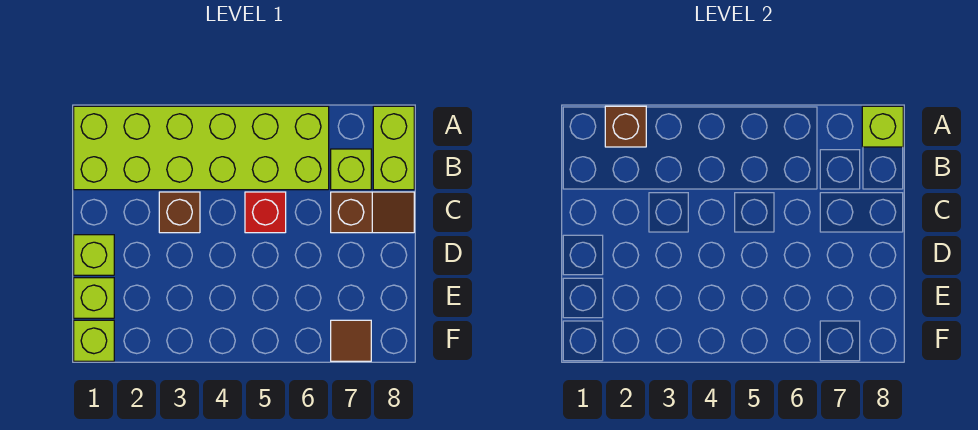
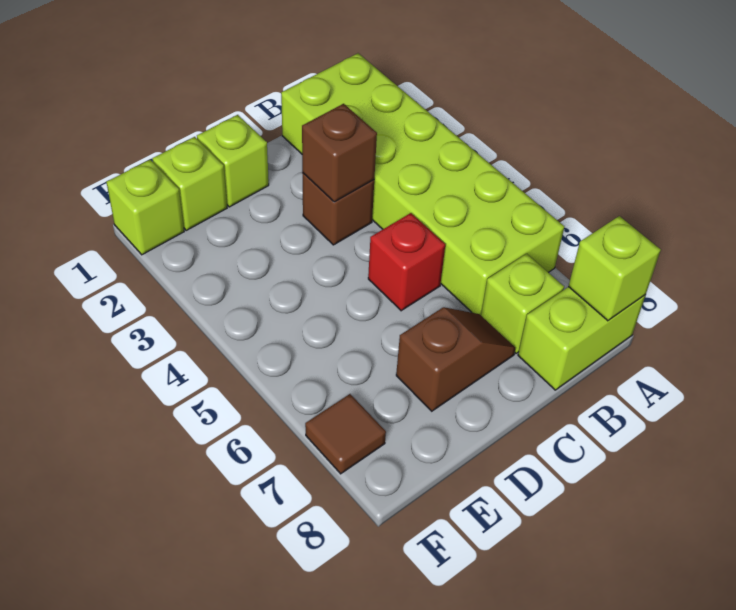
brown 1x1 brick [605,106,646,147] -> brown 1x1 brick moved to [302,104,377,202]
brown 1x2 slope [331,192,414,233] -> brown 1x2 slope turned to [396,307,516,411]

